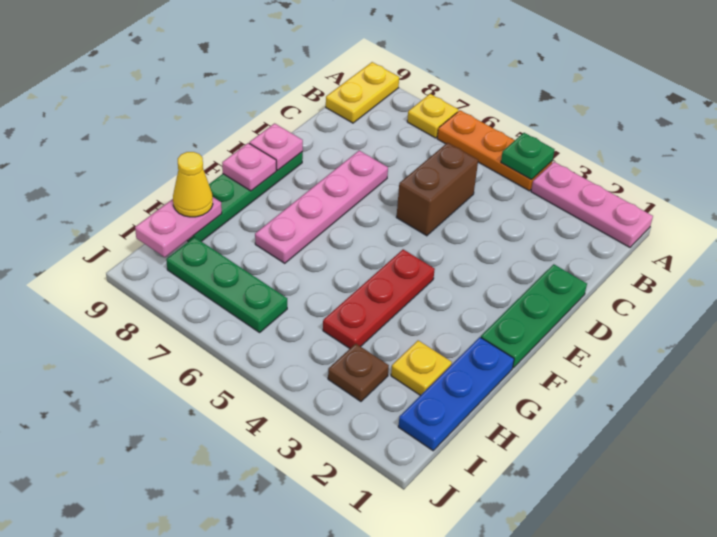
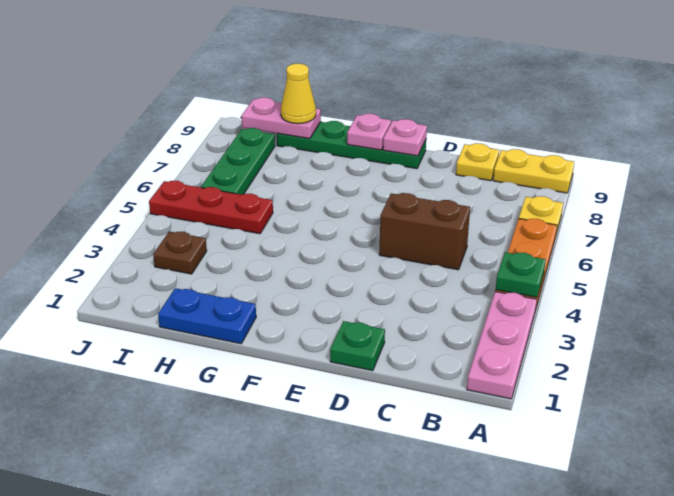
green 1x3 plate [481,264,587,368] -> green 1x1 plate [330,321,385,371]
pink 1x4 plate [255,151,388,263] -> none
red 1x3 plate [323,249,435,348] -> red 1x3 plate moved to [149,181,273,234]
blue 1x3 plate [398,337,514,451] -> blue 1x2 plate [158,288,256,344]
yellow 1x1 plate [391,340,452,396] -> yellow 1x1 plate moved to [456,143,499,181]

